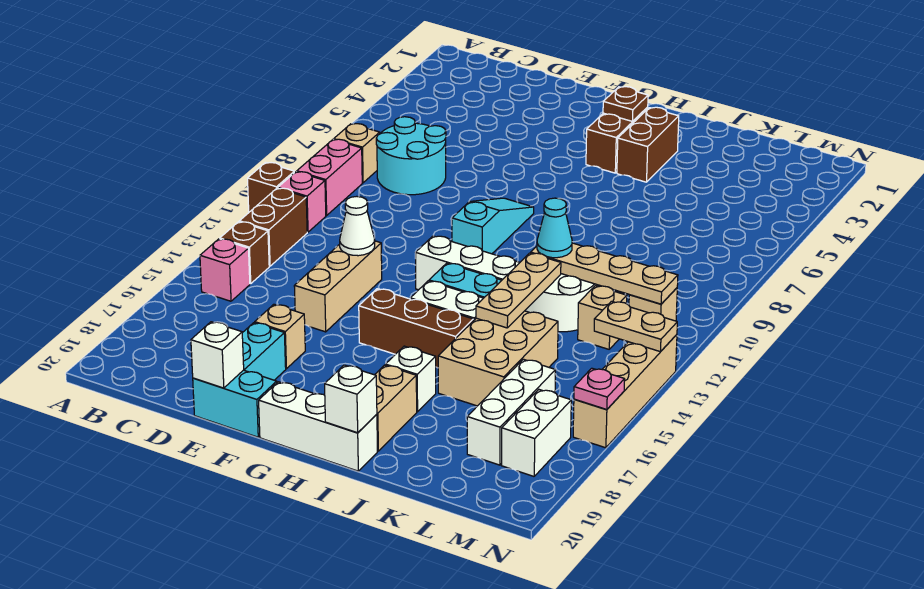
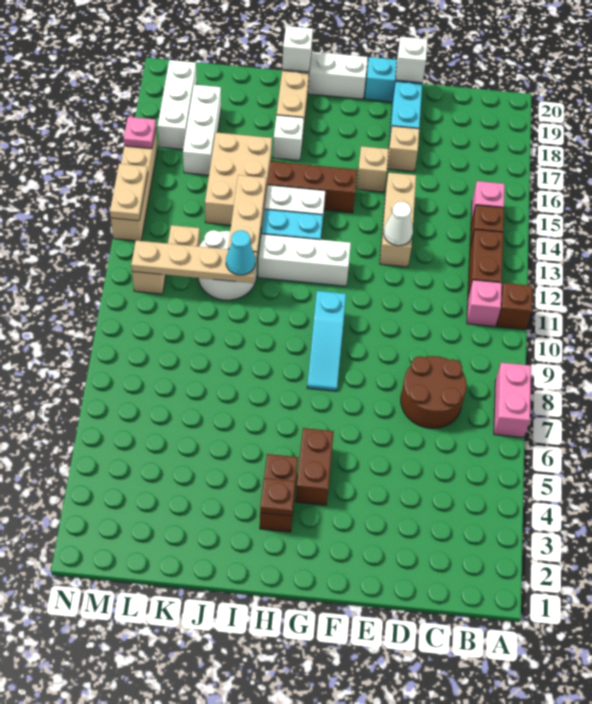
tan 1x1 brick [334,124,380,183] -> tan 1x1 brick moved to [357,146,389,192]
pink 1x2 brick [297,139,362,215] -> pink 1x2 brick moved to [494,363,531,438]
cyan 2x2 round brick [376,117,446,195] -> brown 2x2 round brick [401,356,467,428]
brown 1x2 brick [617,107,679,182] -> brown 1x2 brick moved to [296,428,334,505]
tan 1x2 plate [594,301,677,352] -> tan 1x2 plate turned to [110,164,148,221]
white 1x2 brick [501,390,571,476] -> white 1x3 brick [158,60,197,149]

